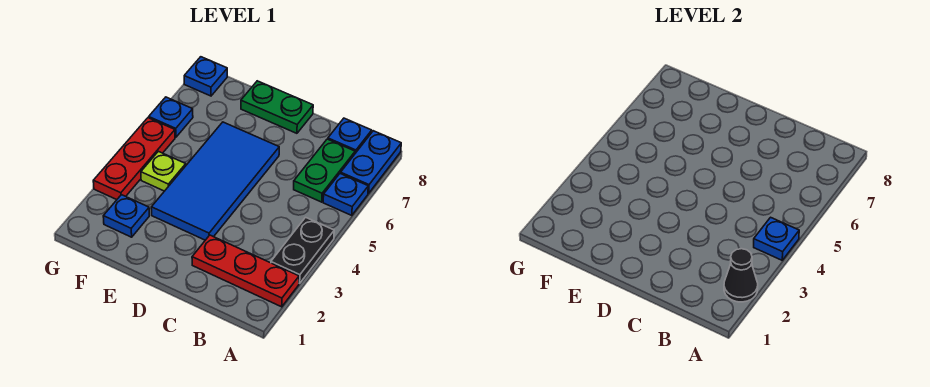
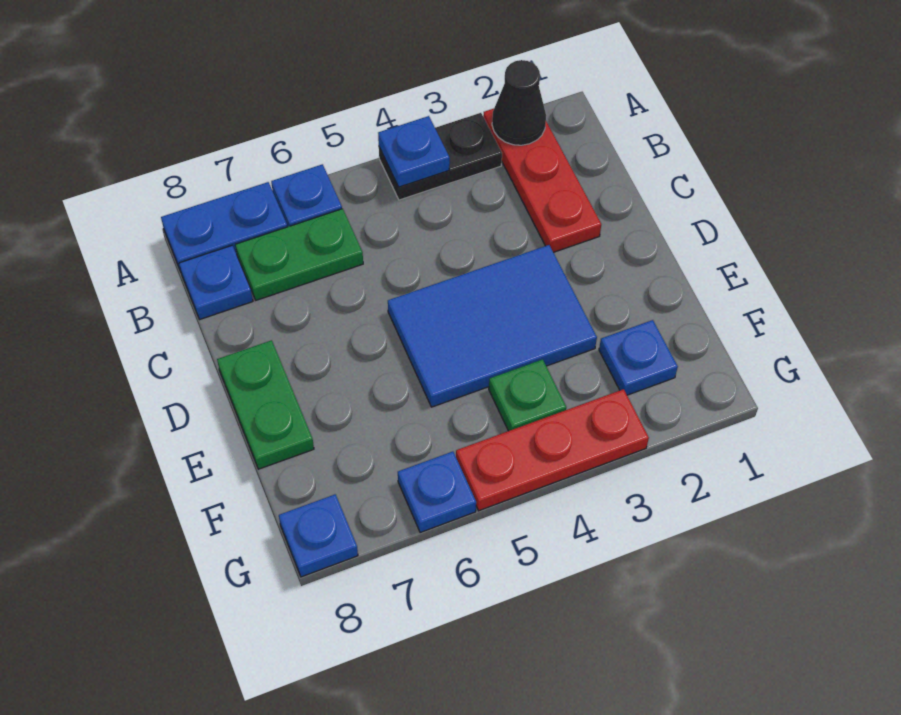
blue 2x4 tile [151,122,279,240] -> blue 2x3 tile [388,245,597,407]
lime 1x1 plate [141,151,186,191] -> green 1x1 plate [489,359,566,431]

